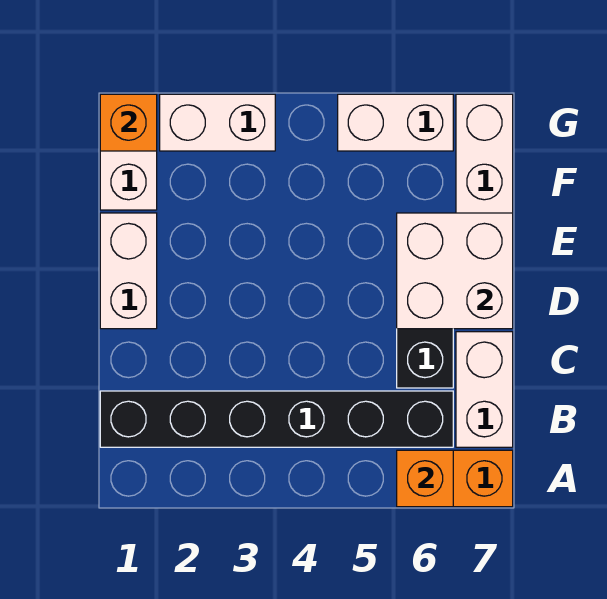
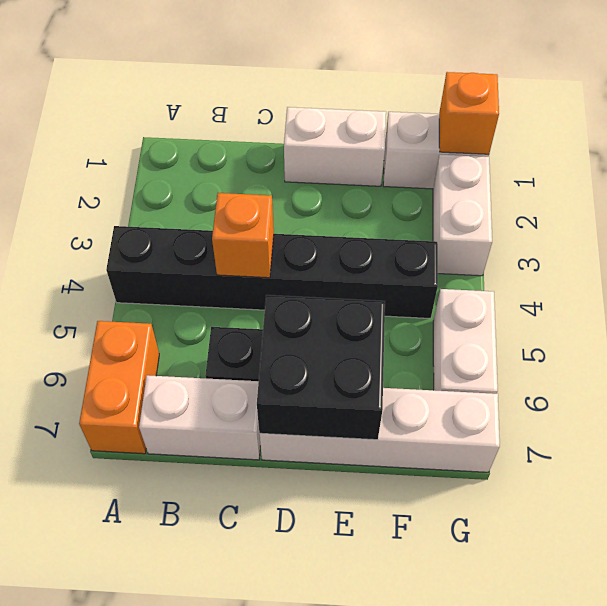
orange 1x1 brick [397,450,453,507] -> orange 1x1 brick moved to [212,193,274,278]
black 1x6 brick [100,391,453,447] -> black 1x6 brick turned to [106,226,438,319]
white 2x2 brick [397,213,513,329] -> black 2x2 brick [257,295,385,440]

